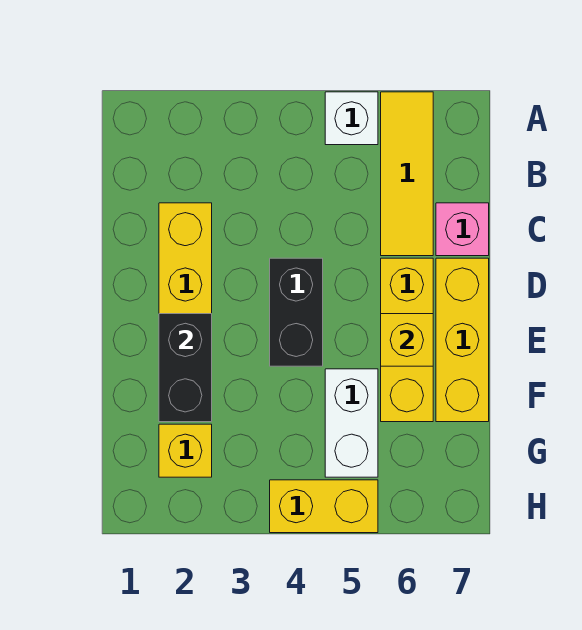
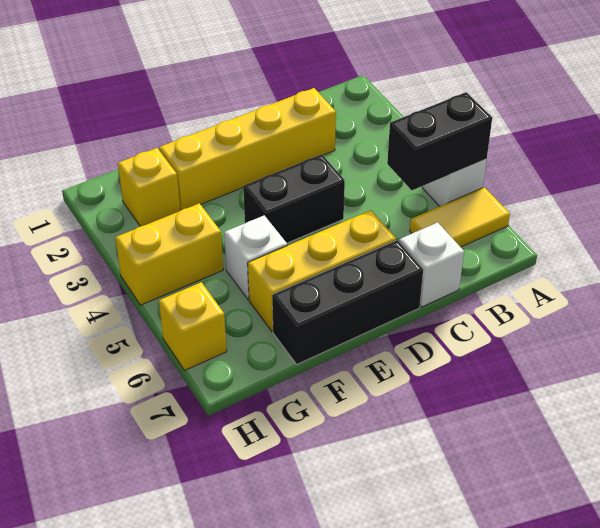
yellow 1x3 tile [381,92,433,256] -> yellow 1x2 tile [410,187,510,247]
pink 1x1 brick [436,203,489,256] -> white 1x1 brick [399,222,464,307]
yellow 1x3 brick [436,258,489,422] -> black 1x3 brick [272,240,423,364]
black 1x2 brick [159,314,212,422] -> black 1x2 brick moved to [387,92,492,190]
yellow 1x1 brick [381,314,433,366] -> yellow 1x1 brick moved to [159,282,227,370]
white 1x2 brick [325,369,378,477] -> white 1x1 brick [224,215,287,300]
yellow 1x2 brick [270,480,378,533] -> yellow 1x2 brick turned to [115,203,223,305]

